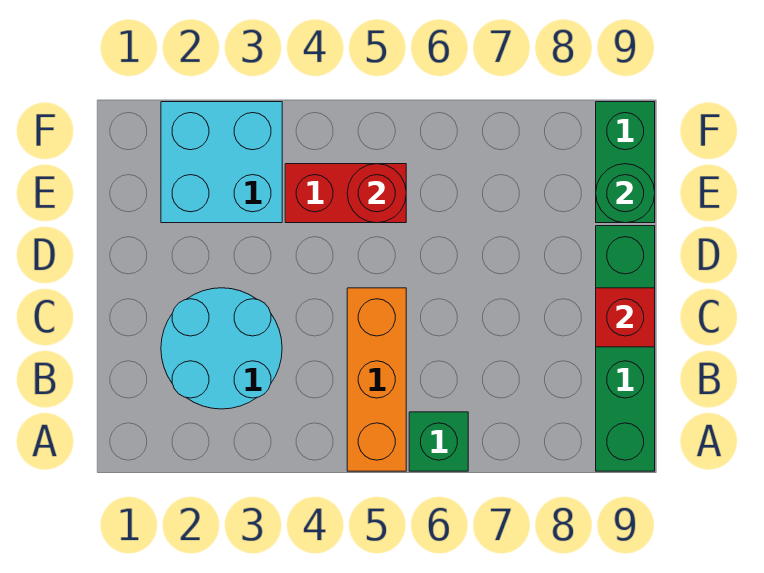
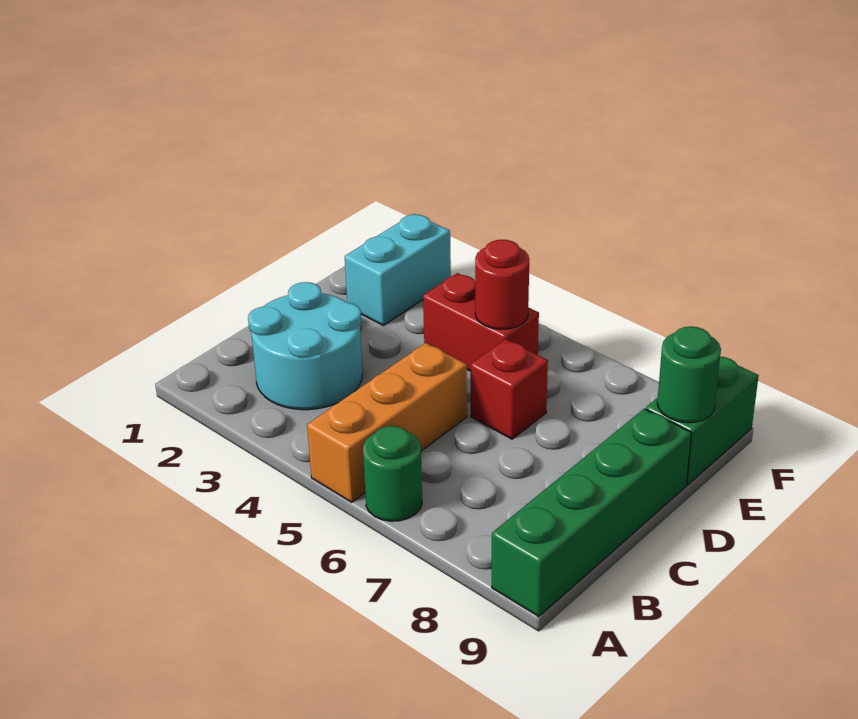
green 1x1 brick [409,412,468,471] -> green 1x1 round brick [363,426,422,521]
red 1x1 brick [596,288,655,347] -> red 1x1 brick moved to [471,339,548,439]
cyan 2x2 brick [161,102,282,223] -> cyan 1x2 brick [345,214,451,326]

